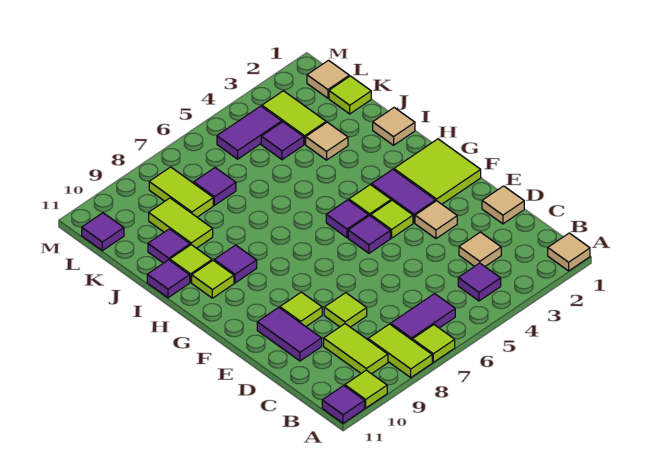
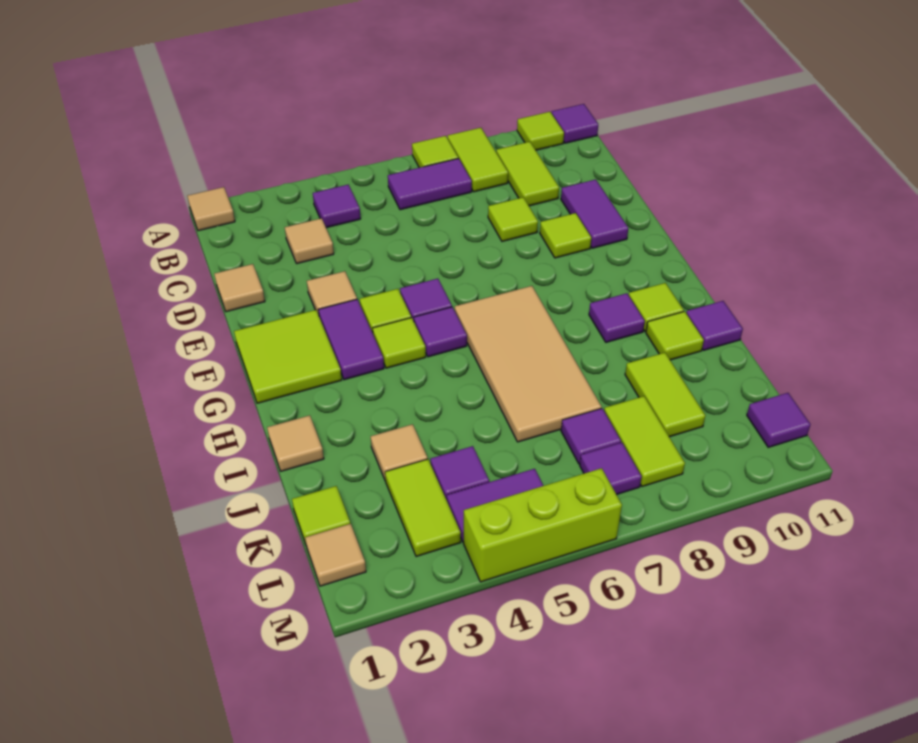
none -> tan 2x4 tile [455,286,602,442]
purple 1x1 tile [148,229,190,263] -> purple 1x1 tile moved to [580,443,642,494]
none -> lime 1x3 brick [464,468,622,582]

